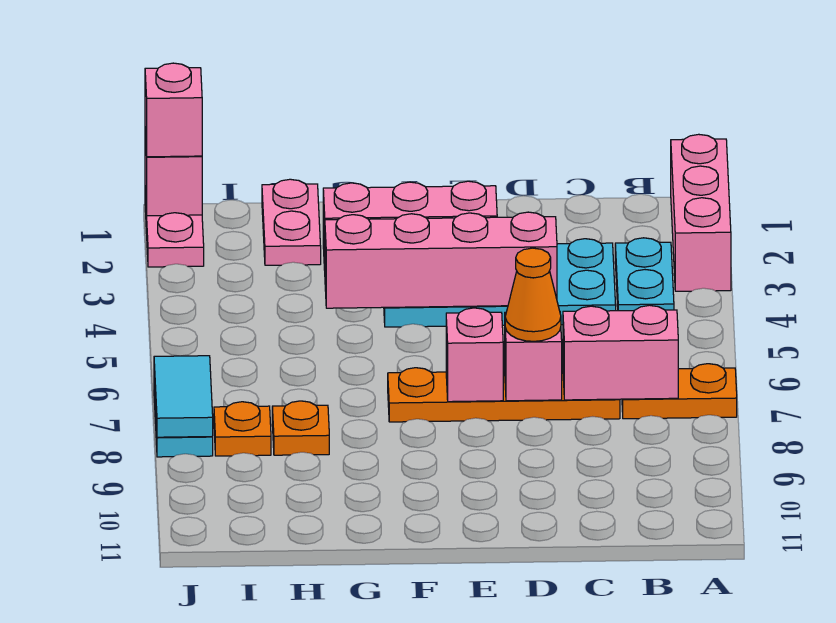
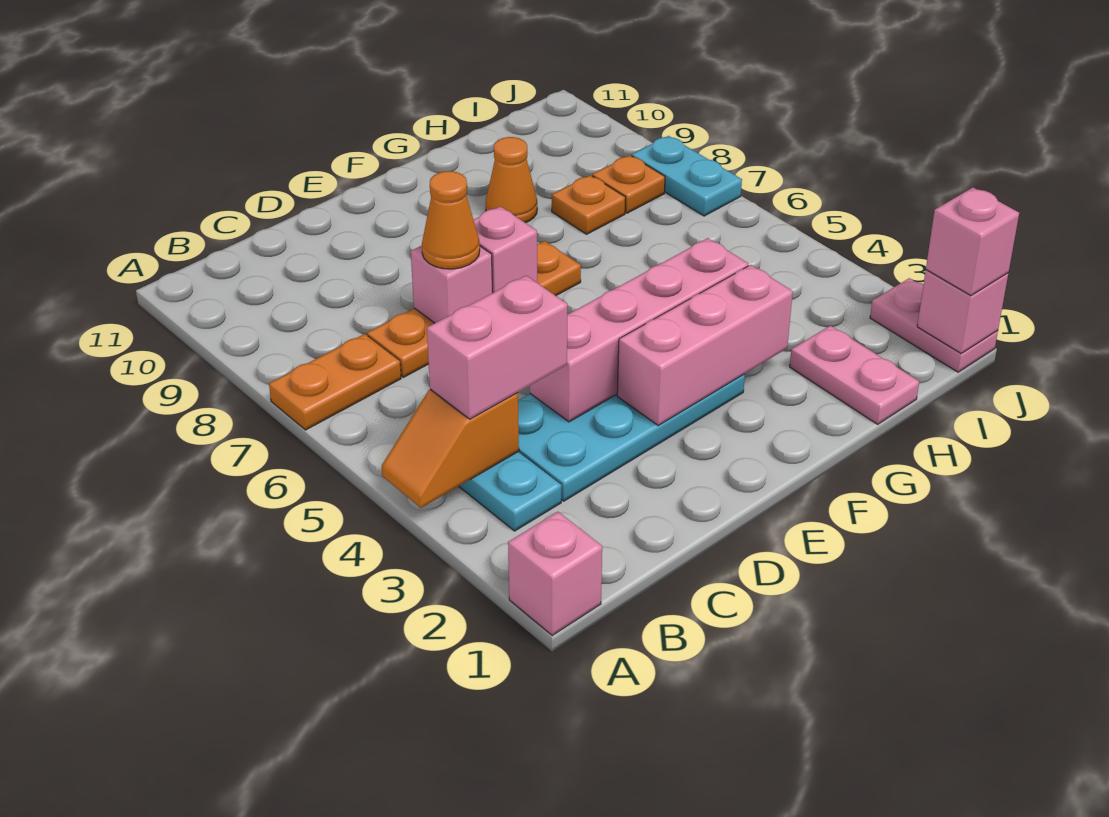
pink 1x3 brick [671,134,731,291] -> pink 1x1 brick [508,512,602,635]
none -> orange 1x2 slope [382,389,519,508]
pink 1x2 brick [563,305,678,400] -> pink 1x2 brick moved to [427,276,567,419]
none -> orange 1x1 cone [486,137,537,223]
cyan 1x2 tile [154,356,213,437] -> none

